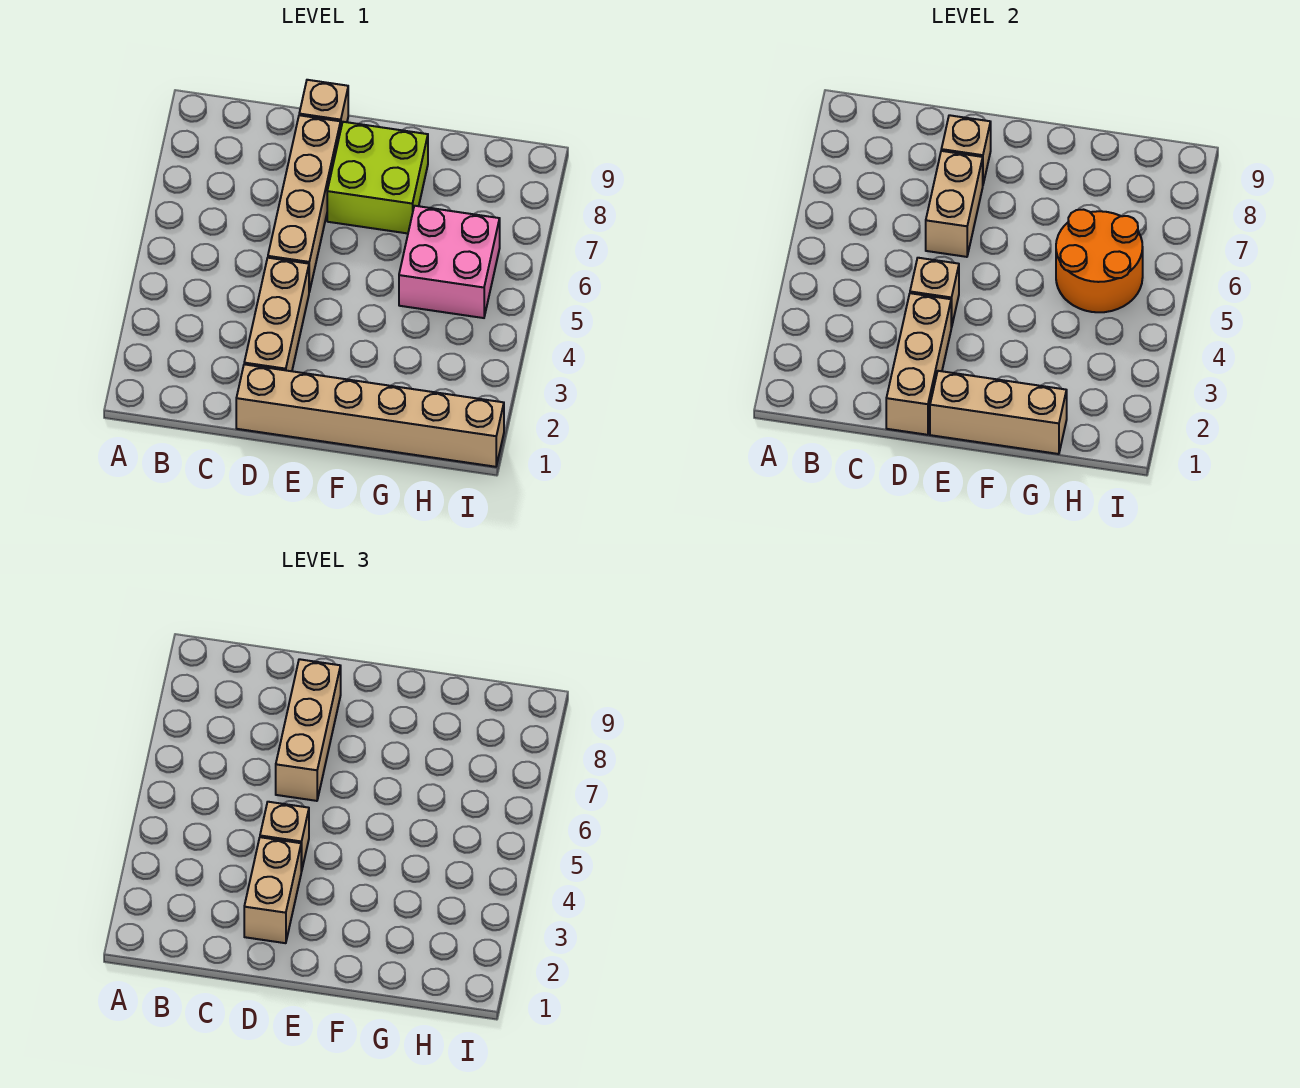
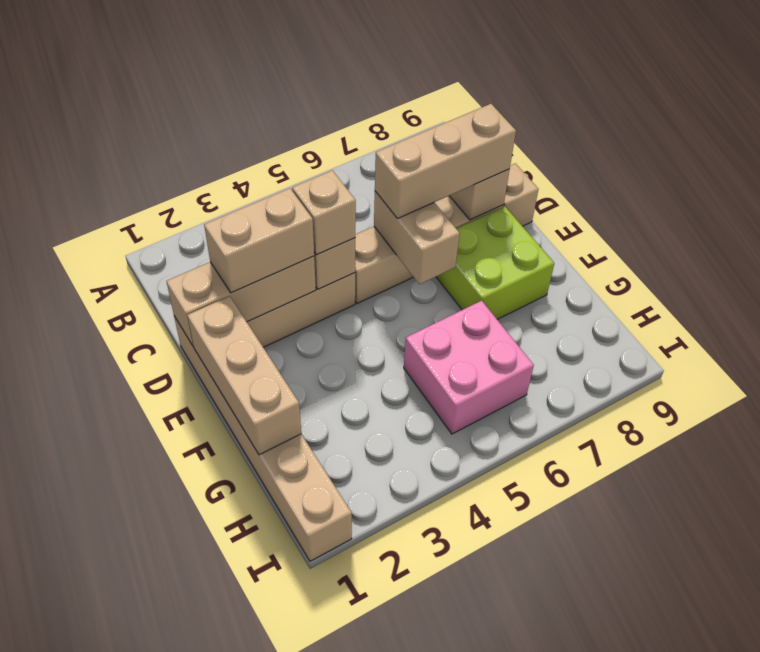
tan 1x2 brick [926,151,983,257] -> tan 1x2 brick turned to [374,191,460,284]
orange 2x2 round brick [1056,210,1143,312] -> none

